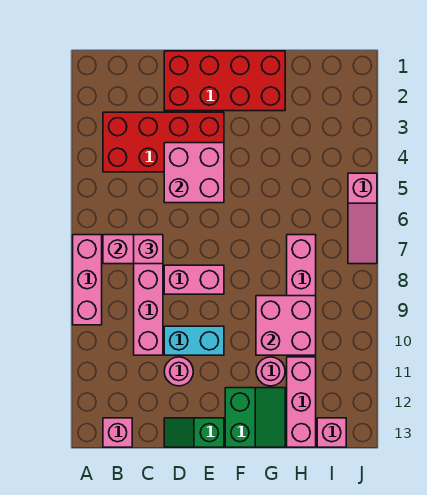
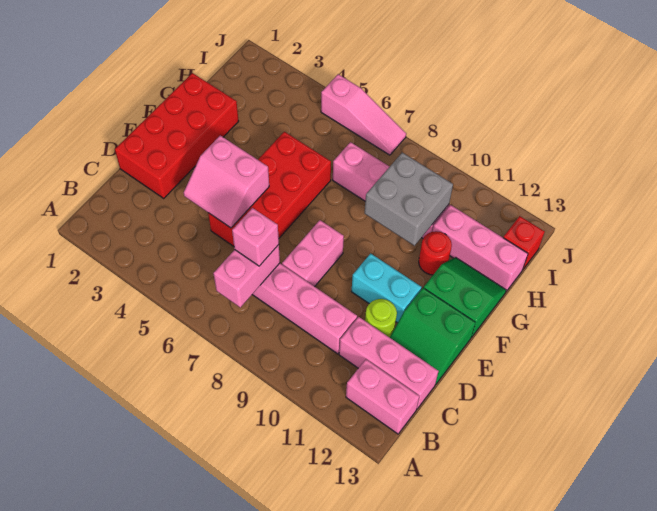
pink 1x3 brick [73,235,102,325] -> pink 1x3 brick moved to [339,317,439,409]
red 2x4 brick [103,112,224,172] -> red 2x4 brick moved to [208,132,331,246]
pink 1x1 brick [103,418,132,447] -> pink 1x2 brick [346,359,419,434]
pink 2x2 brick [164,143,224,203] -> pink 2x2 slope [184,136,269,228]
cyan 1x2 brick [164,326,224,355] -> cyan 1x2 brick turned to [351,253,422,323]
pink 1x1 round brick [164,357,193,386] -> lime 1x1 round brick [365,299,397,337]
green 1x2 slope [164,418,224,447] -> green 2x2 slope [390,288,476,385]
pink 2x2 brick [256,296,316,355] -> grey 2x2 brick [365,152,453,246]
pink 1x1 round brick [256,357,285,386] -> red 1x1 round brick [419,231,452,275]
pink 1x1 brick [317,418,346,447] -> red 1x1 brick [503,216,545,269]

